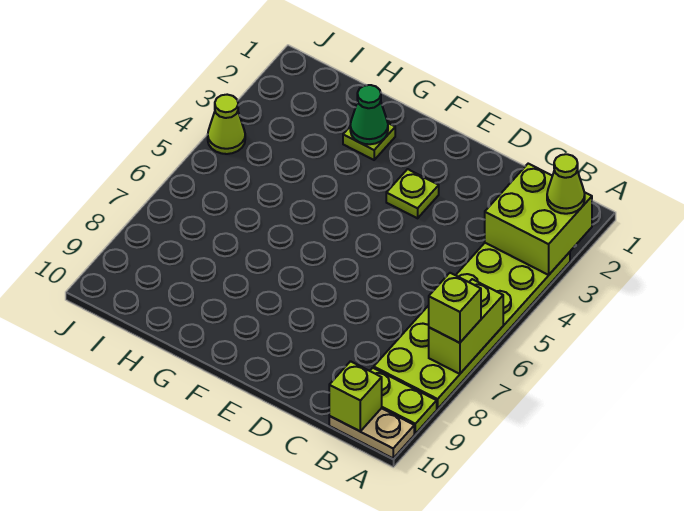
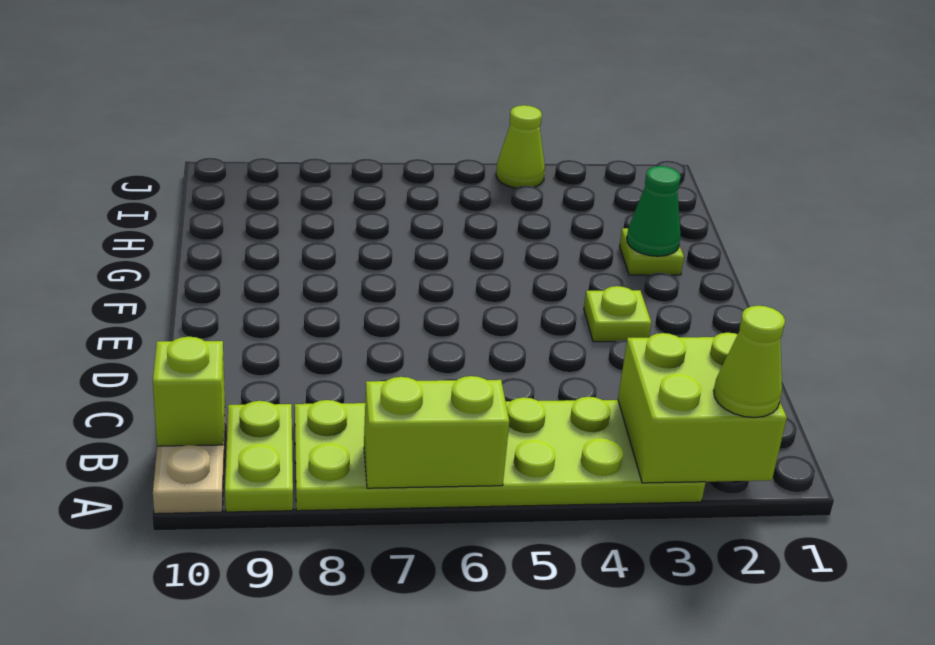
lime 1x1 brick [429,273,481,343] -> none

